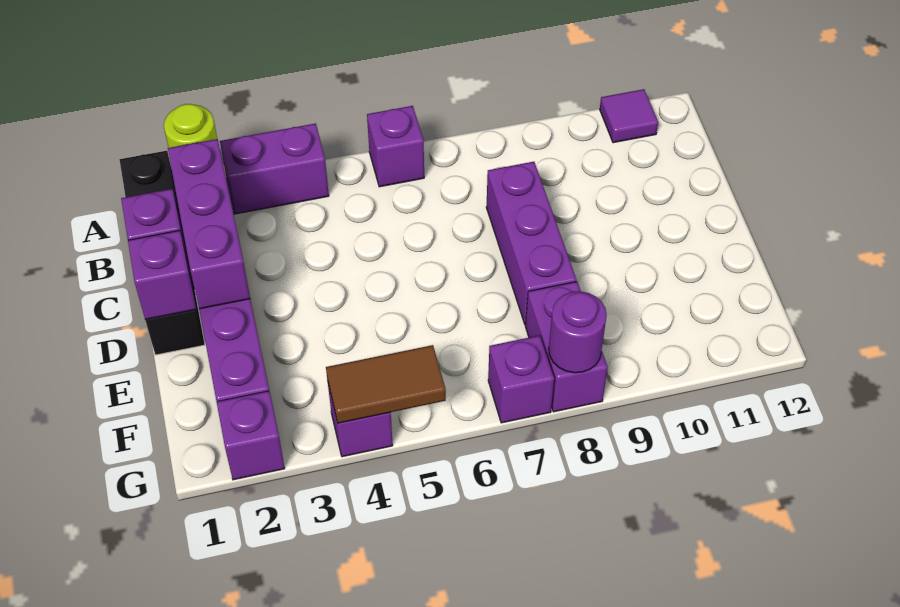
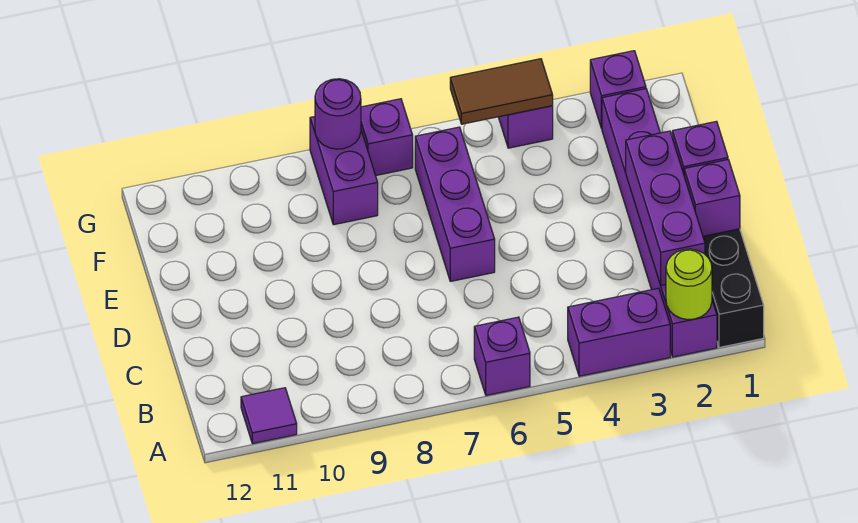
purple 1x3 brick [486,162,576,325] -> purple 1x3 brick moved to [415,127,495,281]

